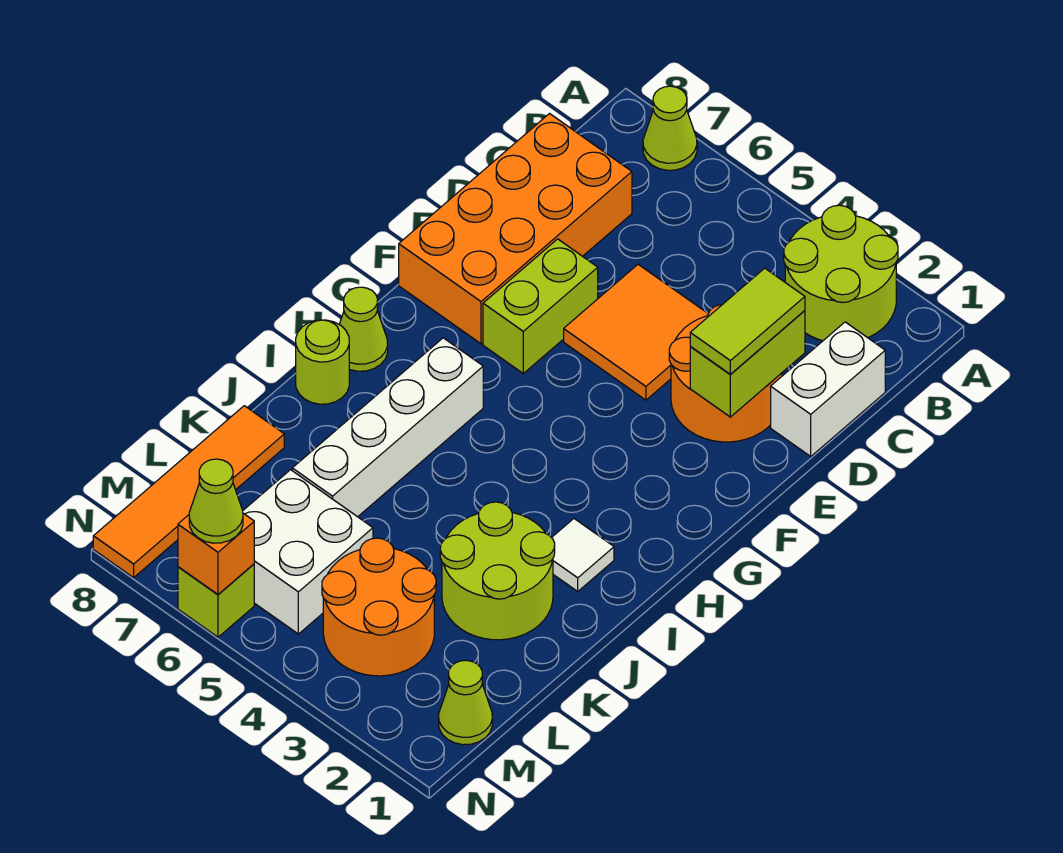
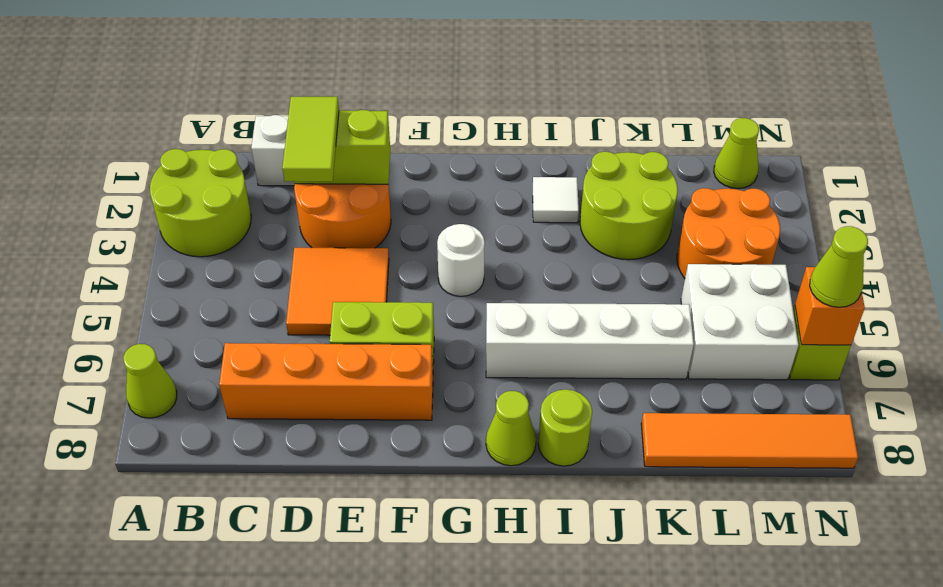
orange 2x4 brick [399,114,632,344] -> orange 1x4 brick [219,343,433,420]
lime 1x2 tile [690,268,805,374] -> lime 1x2 tile turned to [282,97,339,182]
none -> white 1x1 round brick [437,224,485,296]

